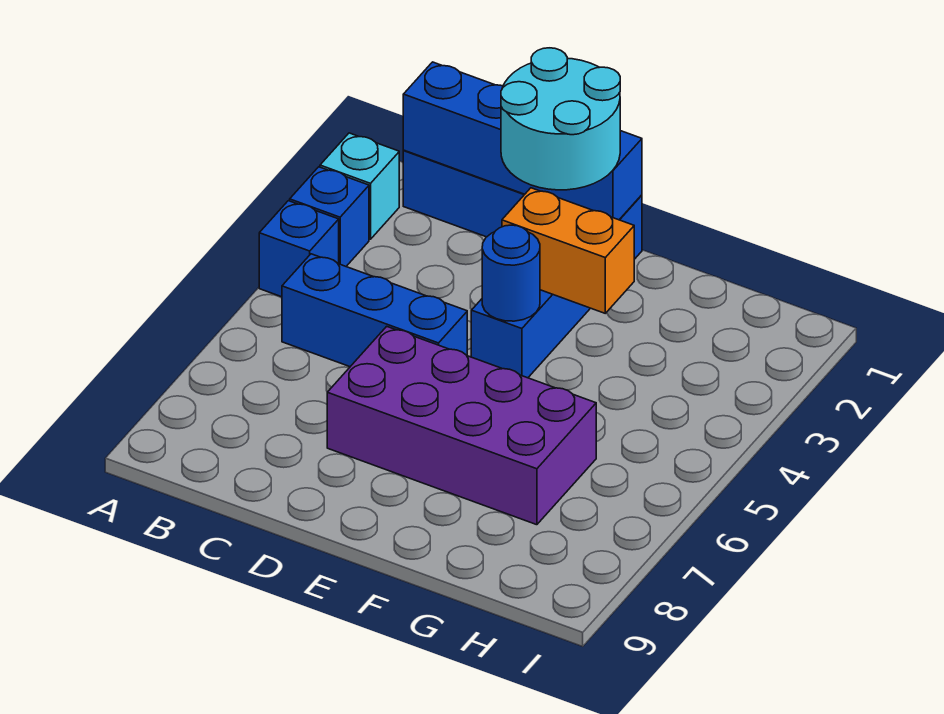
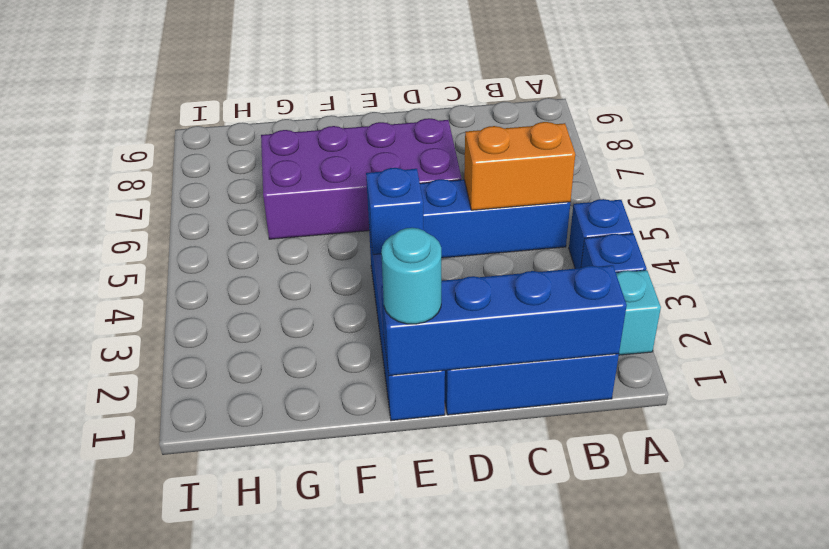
cyan 2x2 round brick [501,48,620,190] -> cyan 1x1 round brick [381,228,441,324]
orange 1x2 brick [502,188,634,313] -> orange 1x2 brick moved to [464,122,575,210]
blue 1x1 round brick [482,225,540,321] -> blue 1x1 brick [366,168,424,255]

